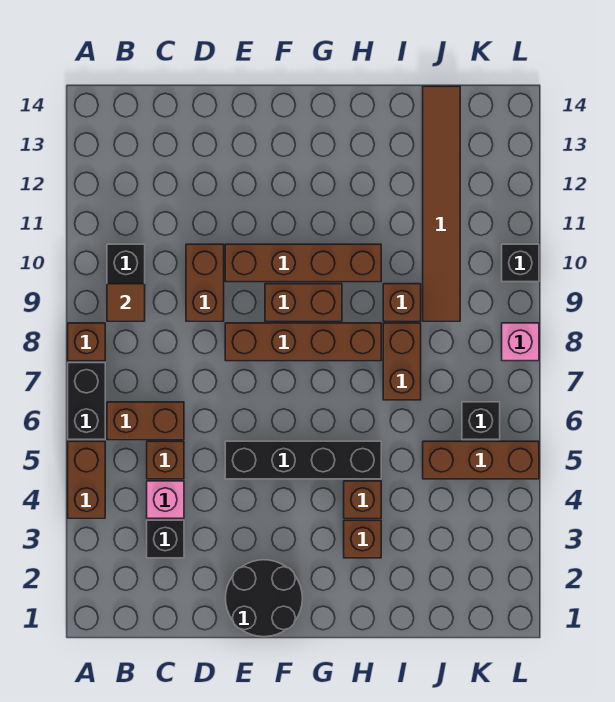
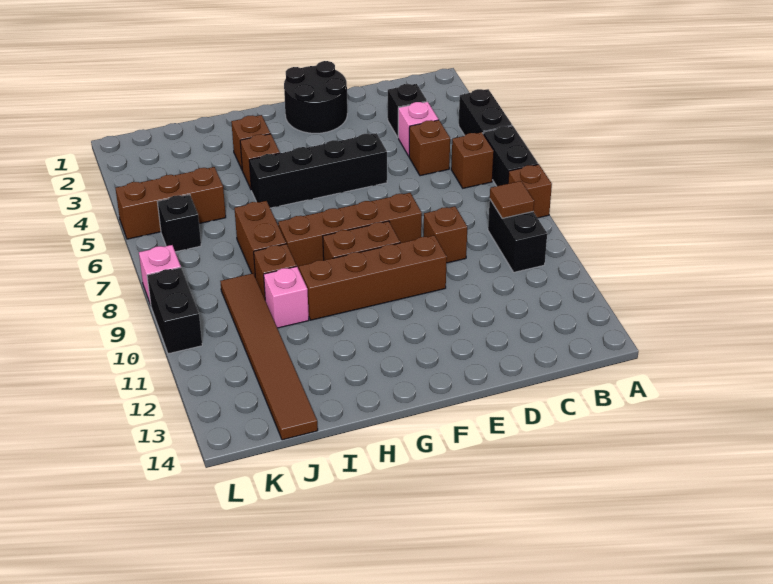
brown 1x2 brick [68,441,105,518] -> black 1x2 brick [459,89,512,135]
brown 1x2 brick [107,402,184,440] -> brown 1x1 brick [451,132,494,188]
brown 1x2 brick [186,244,224,321] -> brown 1x1 brick [423,206,467,263]
none -> pink 1x1 brick [264,267,309,328]
black 1x1 brick [502,244,539,282] -> black 1x2 brick [147,268,202,354]

